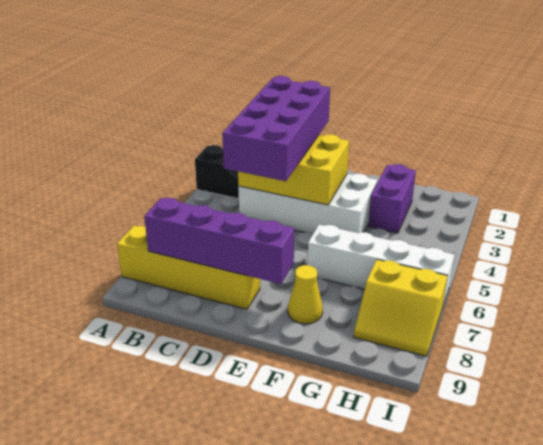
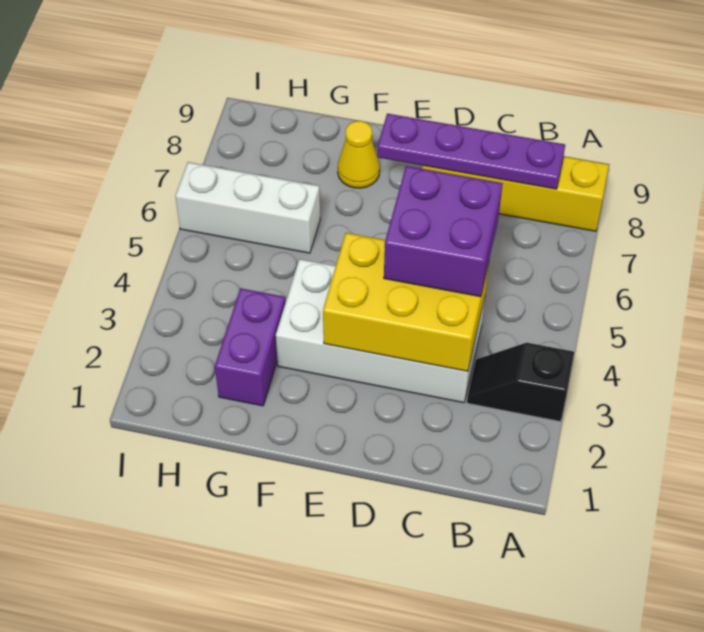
purple 1x4 brick [144,198,294,284] -> purple 1x4 plate [377,114,565,189]
purple 2x4 brick [222,76,330,181] -> purple 2x2 brick [384,166,503,297]
white 1x4 brick [307,225,454,305] -> white 1x3 brick [175,162,320,253]
yellow 2x2 slope [354,260,447,356] -> none

